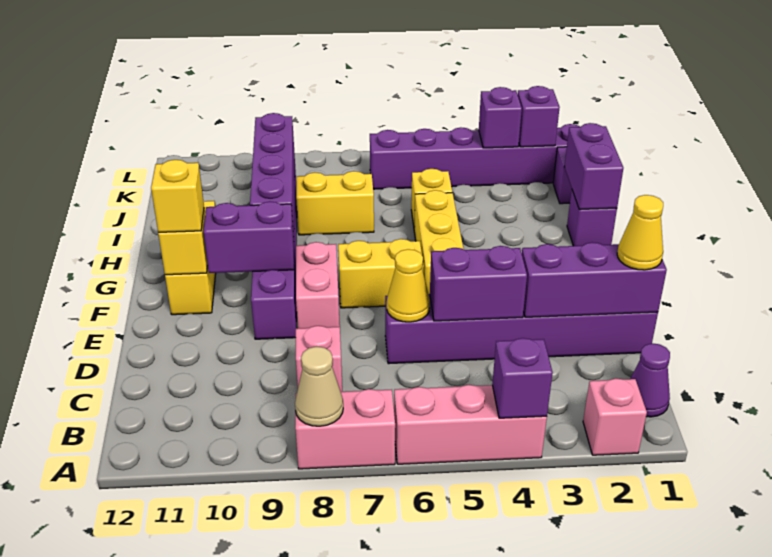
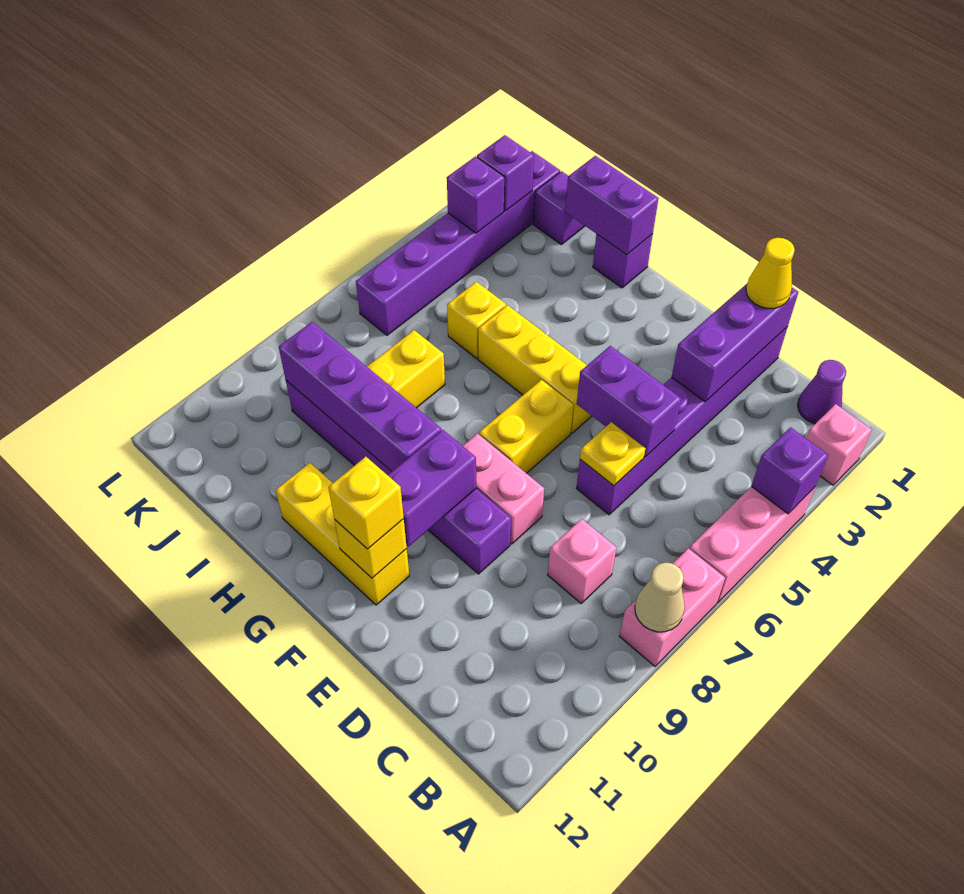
purple 1x2 brick [430,246,527,321] -> purple 1x2 brick turned to [577,346,681,457]
yellow 1x1 cone [387,249,430,322] -> yellow 1x1 plate [580,422,645,486]

